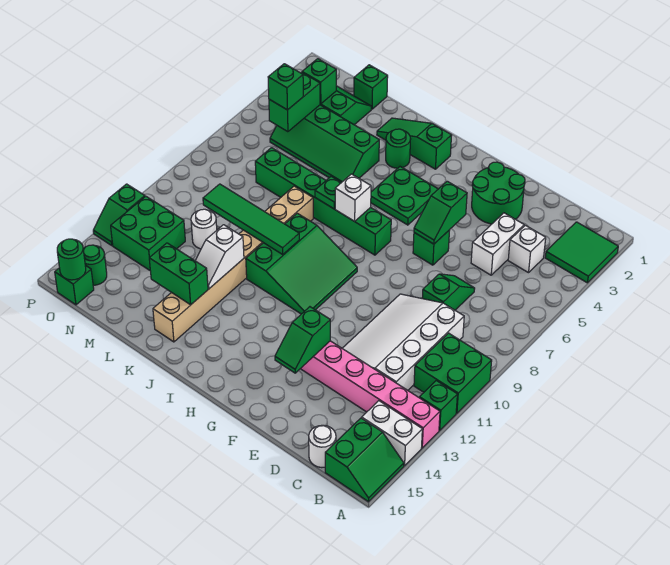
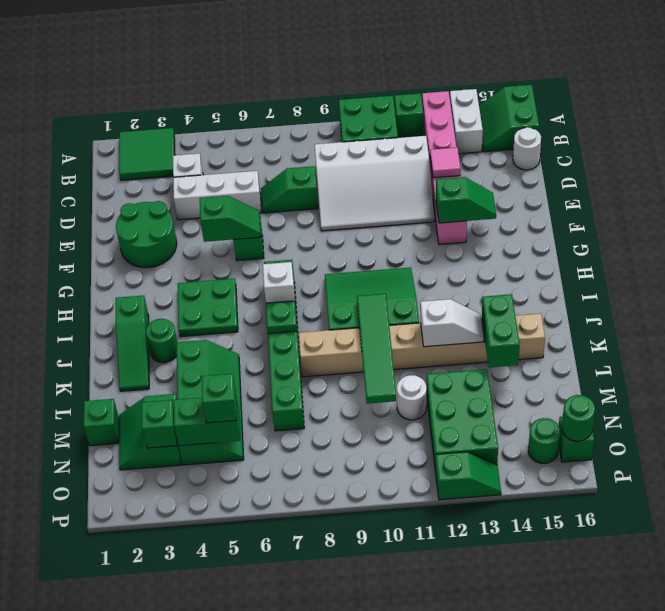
green 2x2 slope [325,418,404,502] -> green 2x2 slope turned to [479,85,539,152]
white 1x2 brick [471,213,524,275] -> white 1x3 brick [173,171,261,220]
none -> pink 1x1 tile [430,147,461,178]
green 2x2 brick [111,196,185,270] -> green 2x3 brick [426,369,498,471]

